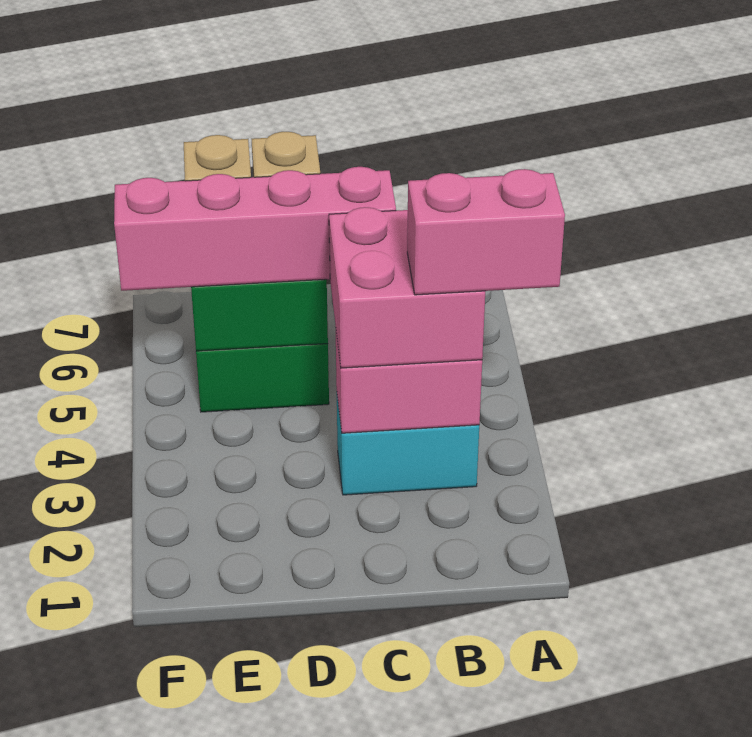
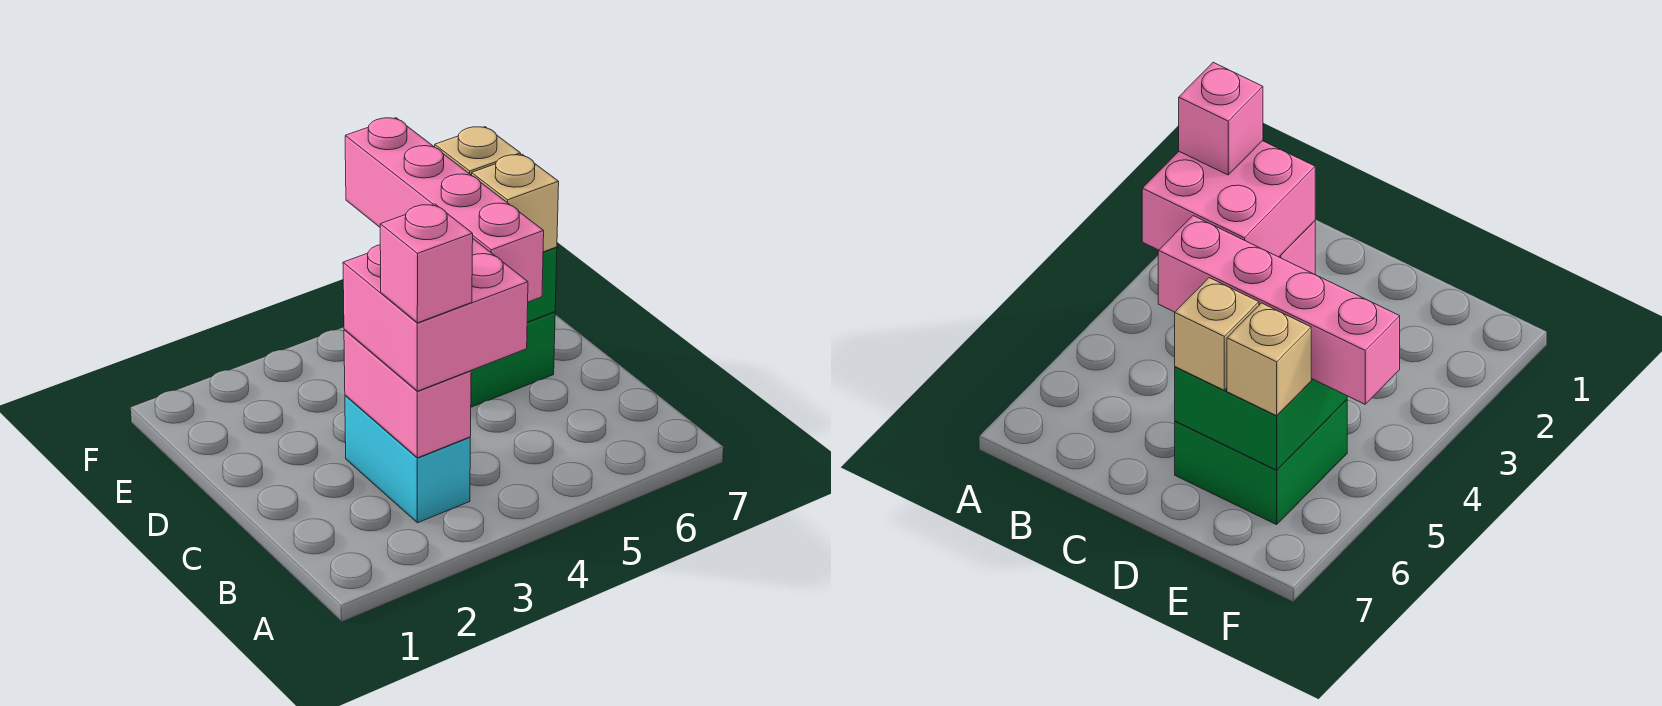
pink 1x2 brick [407,169,565,295] -> pink 1x1 brick [380,204,473,323]

